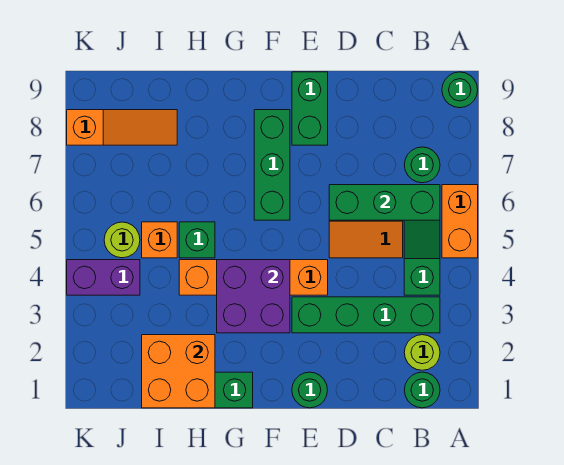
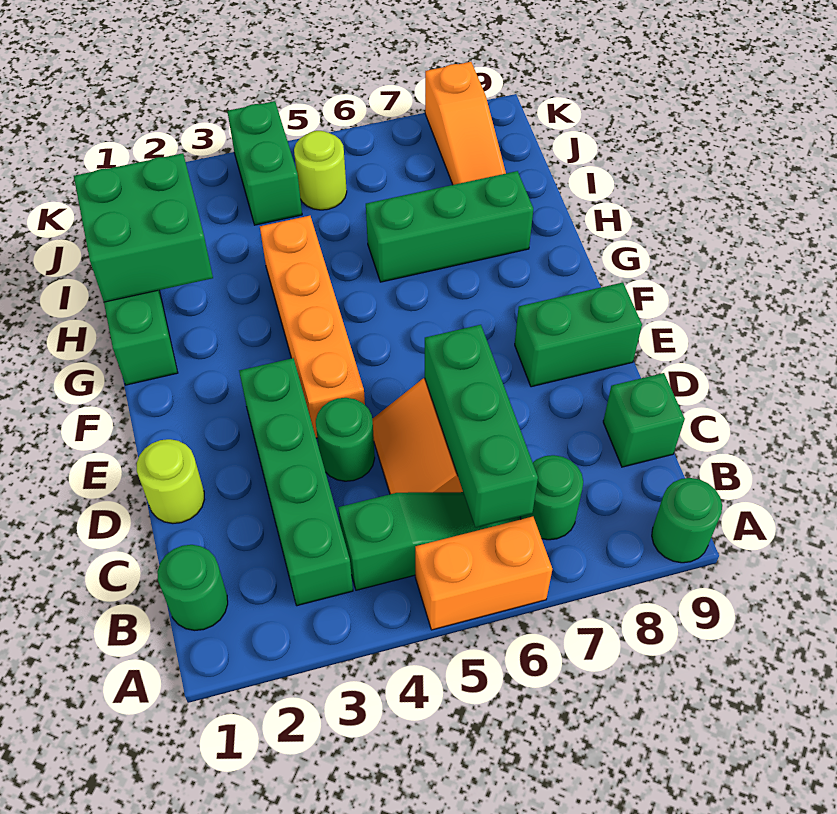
lime 1x1 round brick [404,335,440,370] -> lime 1x1 round brick moved to [137,439,204,523]
green 1x1 round brick [292,372,328,408] -> green 1x1 round brick moved to [316,398,375,481]
purple 2x2 brick [217,260,290,333] -> none
green 1x3 brick [254,110,290,220] -> green 1x3 brick moved to [366,171,533,282]
orange 2x2 brick [142,335,215,408] -> green 2x2 brick [74,153,213,302]
green 1x1 brick [179,222,215,258] -> green 1x1 brick moved to [603,373,685,467]
orange 1x1 brick [142,222,177,258] -> none
purple 1x2 brick [67,260,140,295] -> green 1x2 brick [227,101,302,225]

